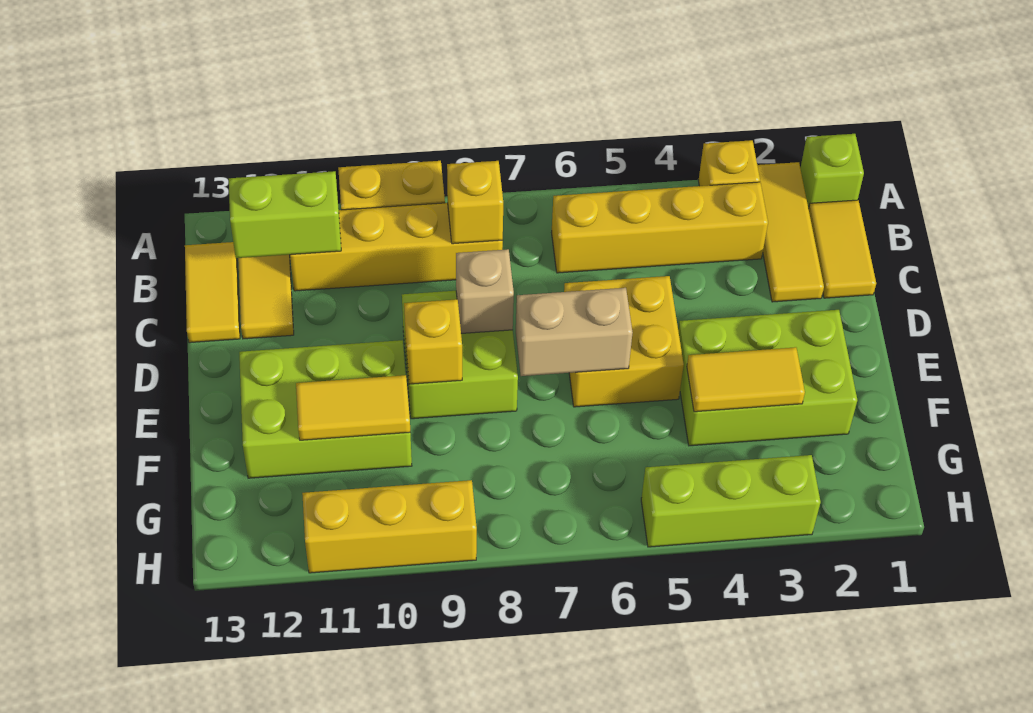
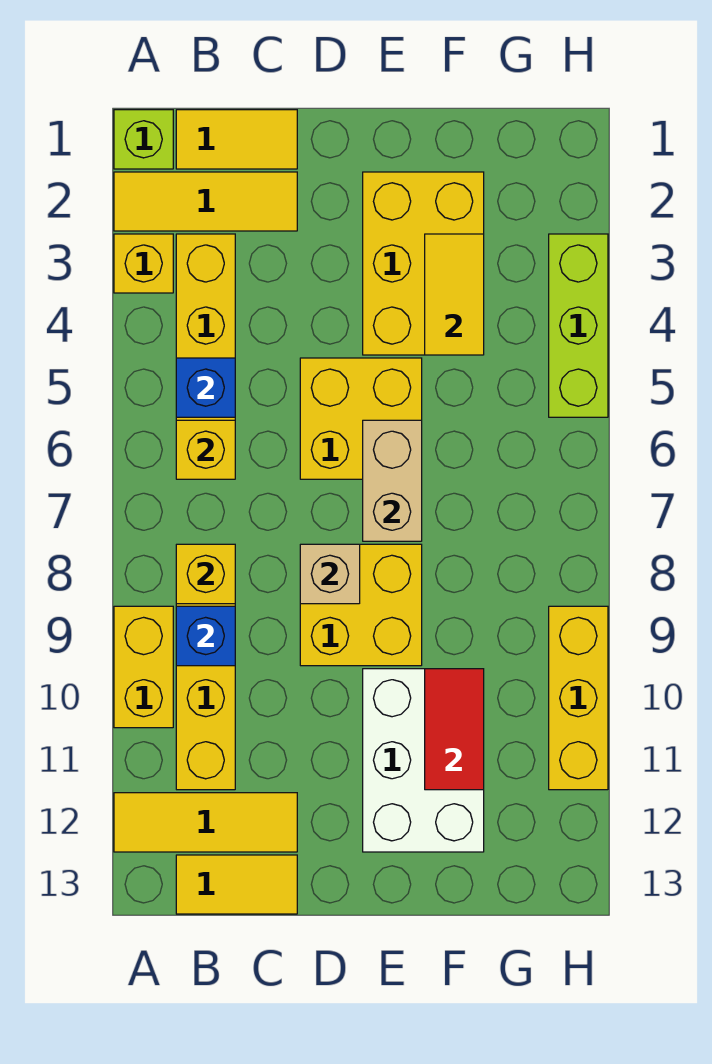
none -> blue 1x1 brick [176,358,235,417]
none -> blue 1x1 brick [176,606,235,666]
lime 1x2 brick [229,171,341,258] -> none
lime 2x2 brick [402,291,518,419] -> yellow 2x2 brick [300,544,422,666]
lime 2x3 brick [678,310,857,446] -> yellow 2x3 brick [363,172,484,355]
yellow 1x1 brick [404,299,462,384] -> yellow 1x1 brick moved to [176,420,235,479]
lime 2x3 brick [239,340,412,478] -> white 2x3 brick [363,669,484,852]
yellow 1x2 tile [296,375,410,440] -> red 1x2 tile [425,669,484,790]

